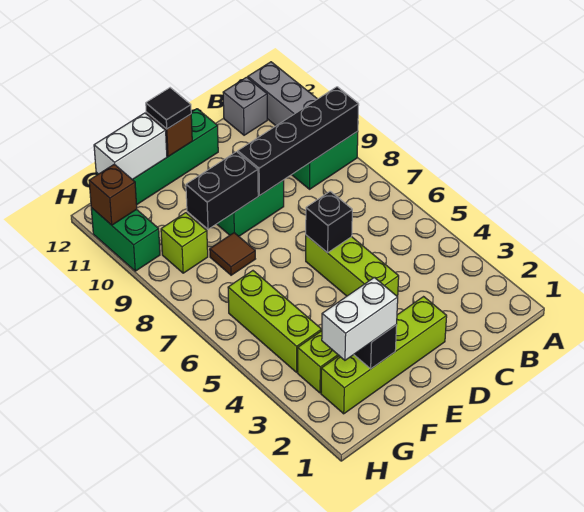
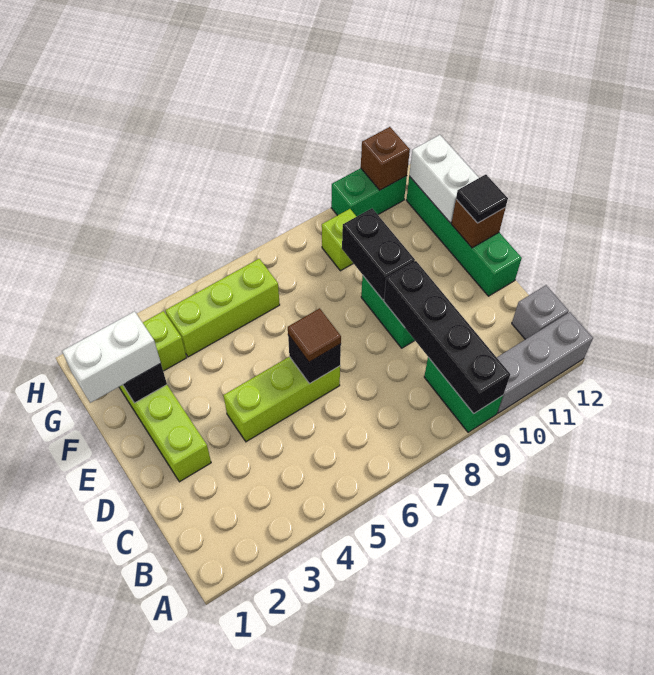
white 1x2 brick [322,277,398,360] -> white 1x2 brick turned to [62,311,161,403]
brown 1x1 tile [210,233,255,275] -> brown 1x1 tile moved to [288,308,341,362]

